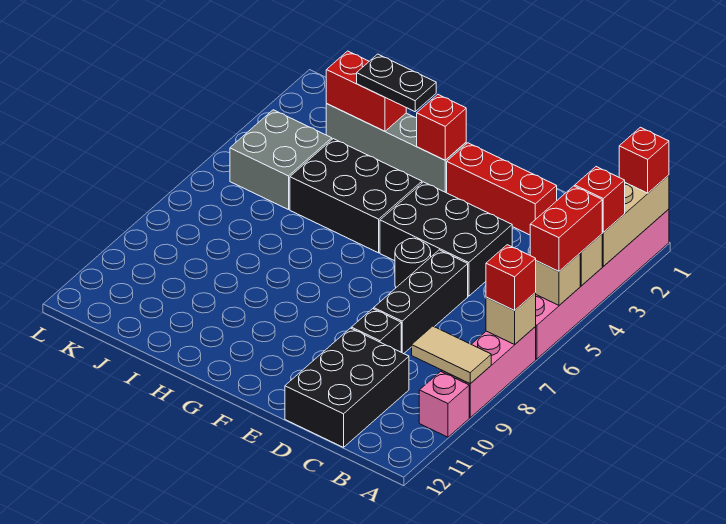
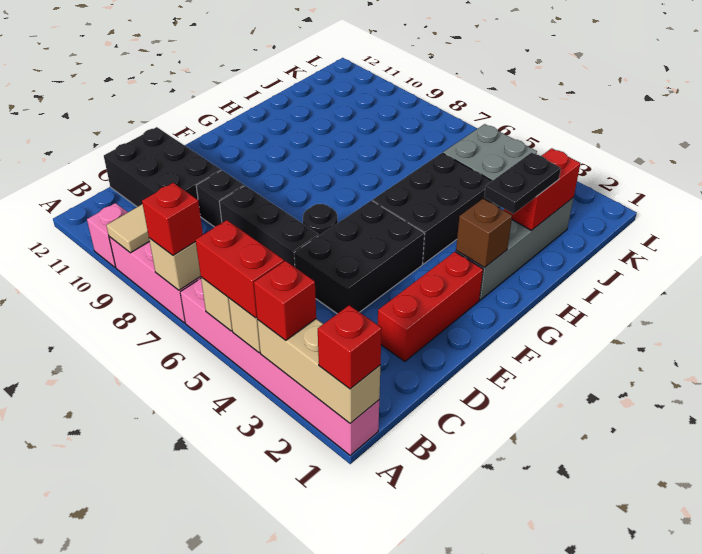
red 1x1 brick [417,95,466,160] -> brown 1x1 brick [456,199,512,267]

